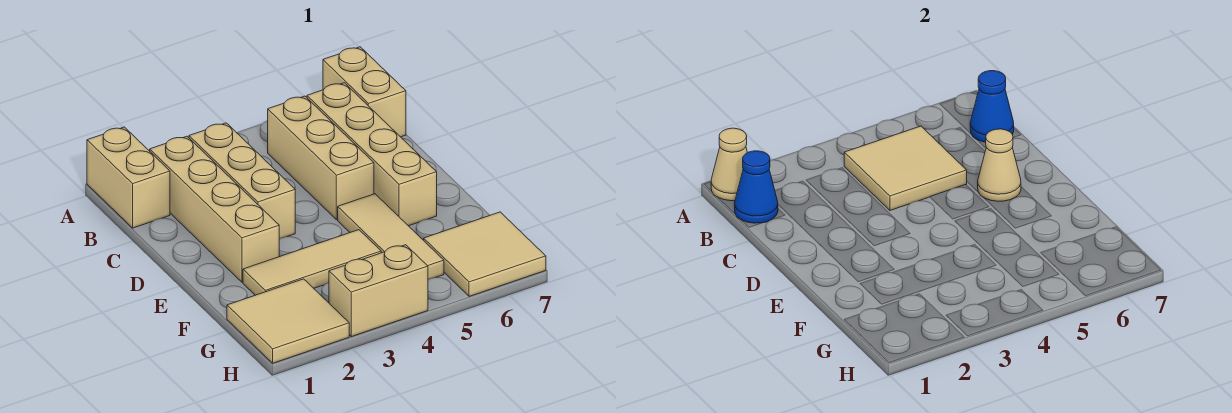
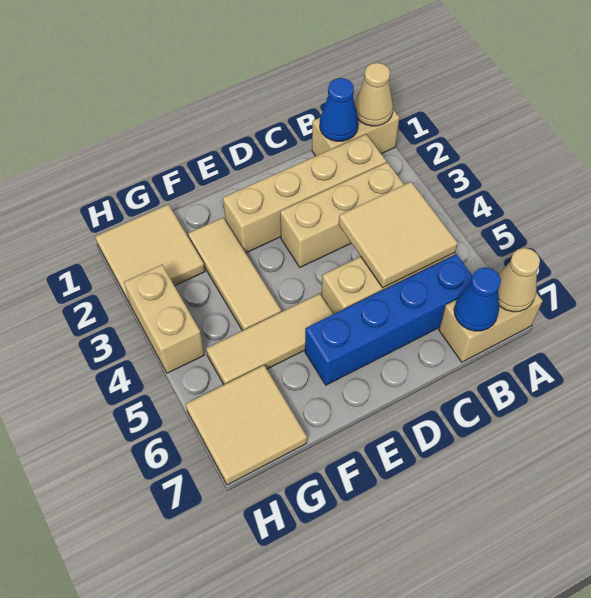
tan 1x4 brick [307,83,437,226] -> blue 1x4 brick [305,254,473,385]
tan 1x1 cone [978,129,1021,201] -> tan 1x1 cone moved to [498,248,540,312]

